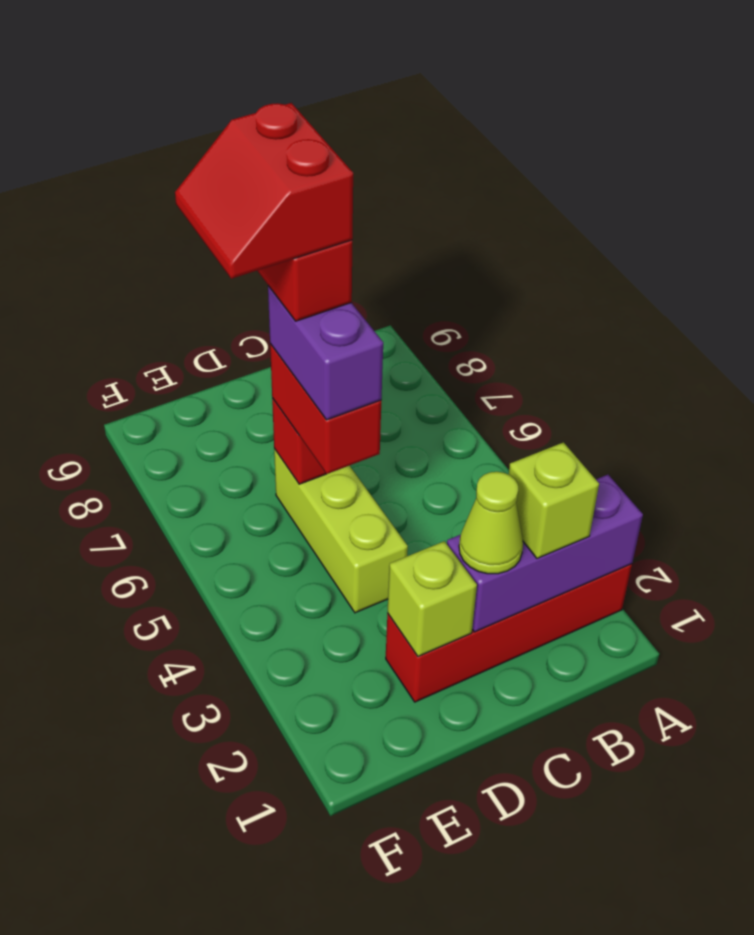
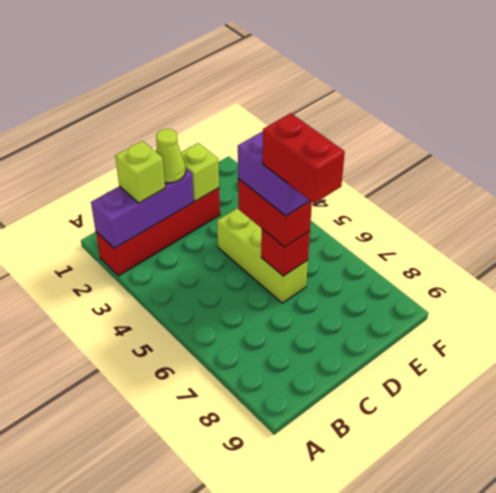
red 2x2 slope [175,103,353,279] -> none

